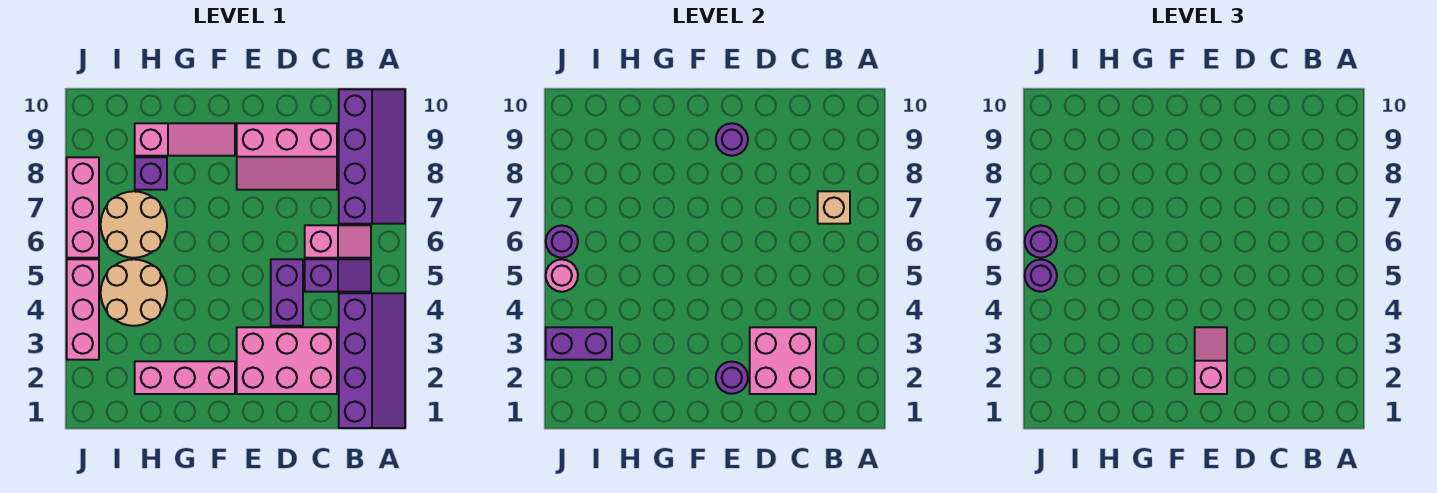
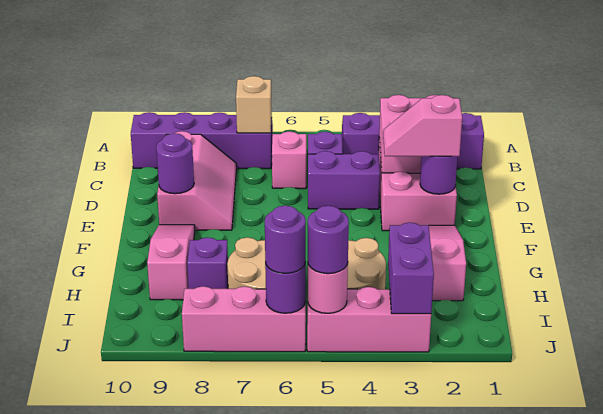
pink 1x3 brick [135,361,235,394] -> pink 1x3 slope [429,225,466,301]

